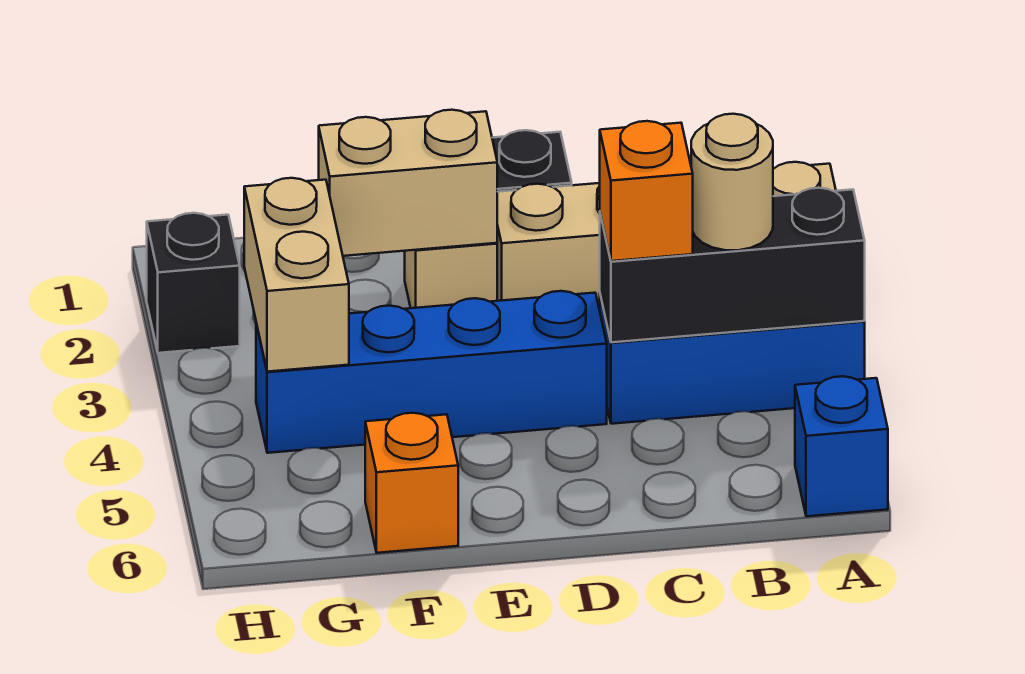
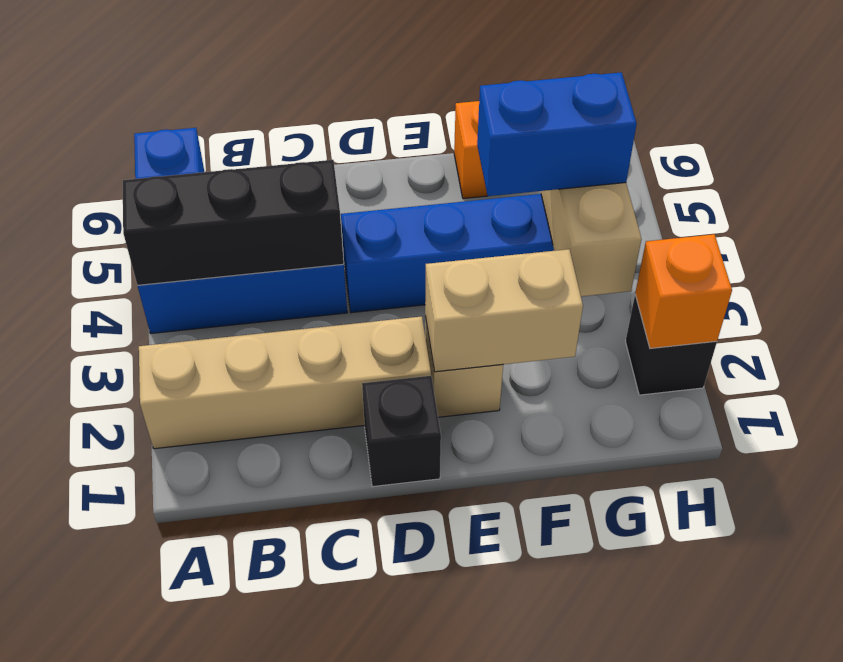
tan 1x1 round brick [691,114,773,250] -> none
orange 1x1 brick [600,121,693,261] -> orange 1x1 brick moved to [635,234,732,348]
none -> blue 1x2 brick [477,72,637,196]

